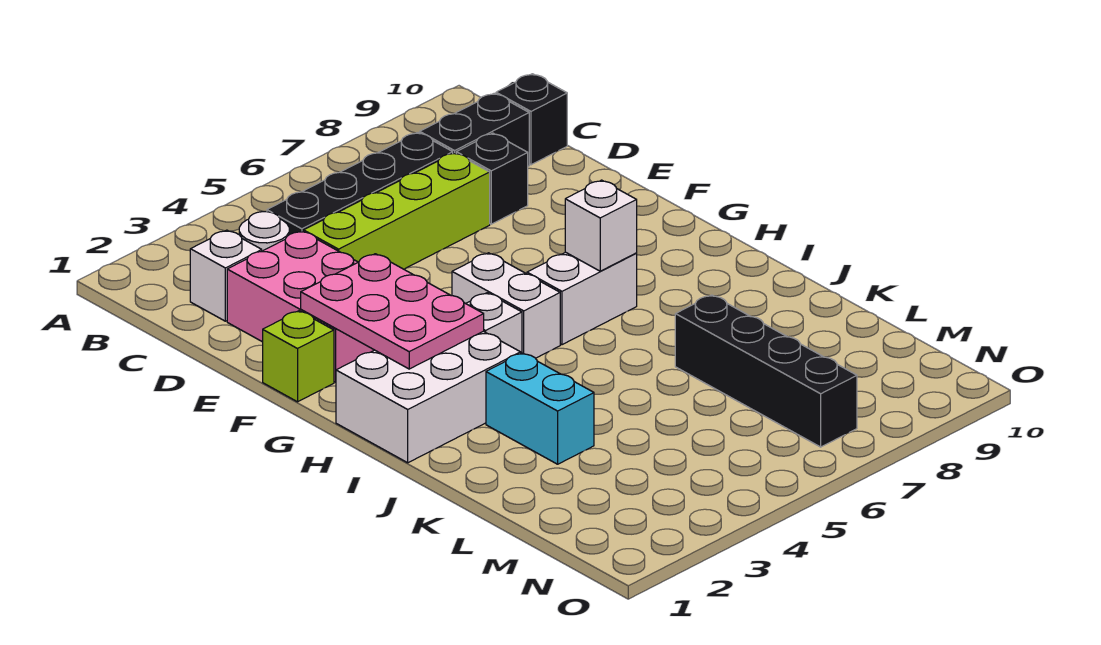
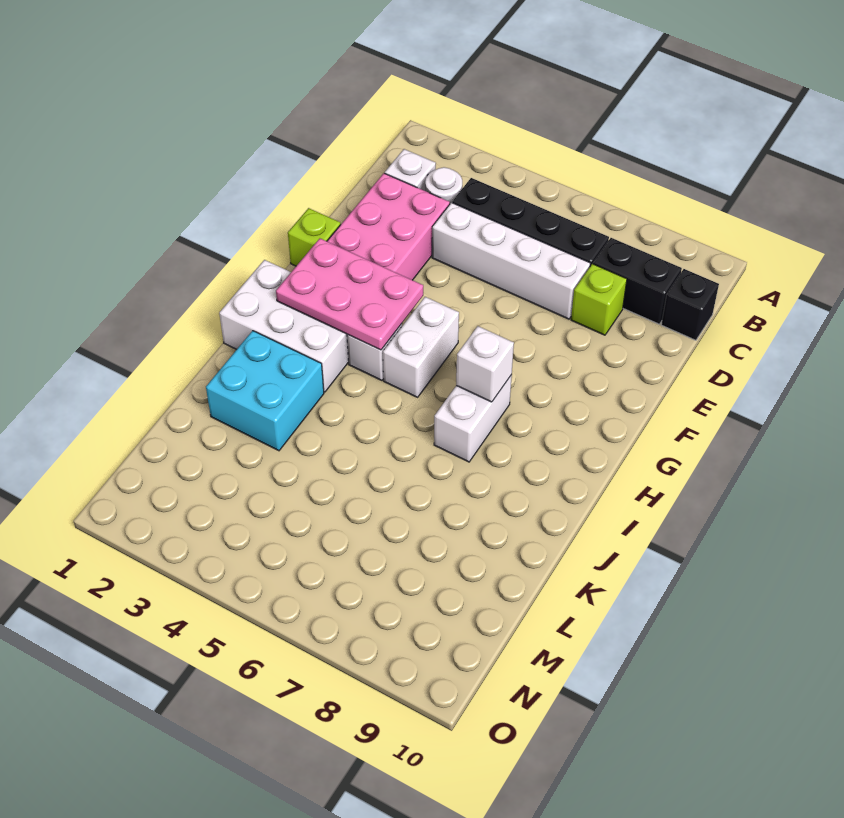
lime 1x4 brick [304,153,490,269] -> white 1x4 brick [432,203,590,319]
black 1x1 brick [456,133,528,224] -> lime 1x1 brick [571,264,627,335]
pink 2x3 plate [301,254,484,369] -> pink 2x3 plate turned to [276,239,423,350]
white 1x2 brick [527,252,637,345] -> white 1x2 brick turned to [434,375,512,462]
cyan 1x2 brick [486,353,594,464] -> cyan 2x2 brick [206,331,324,451]
black 1x4 brick [675,295,857,447] -> none

